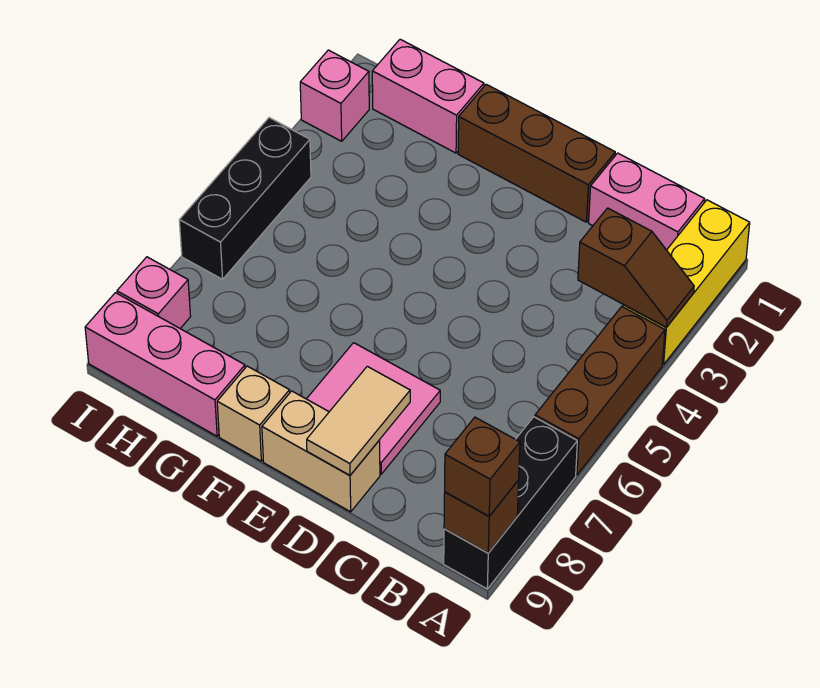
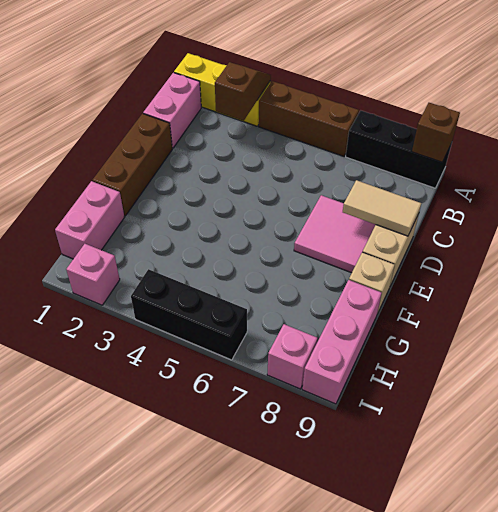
brown 1x1 brick [445,417,520,516] -> none

